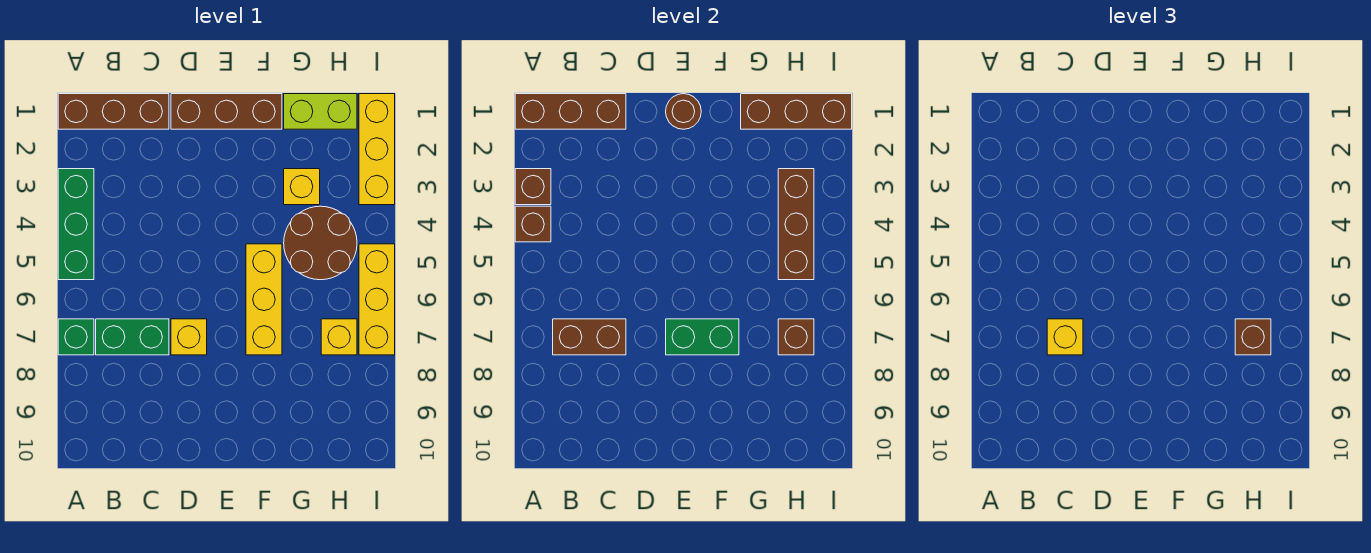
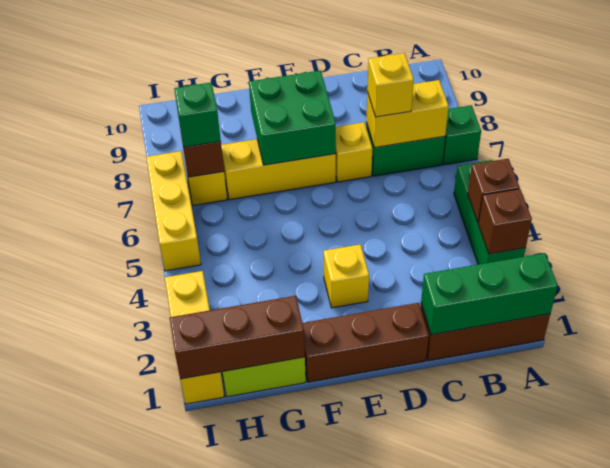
brown 1x3 brick [515,94,626,129] -> green 1x3 brick [421,253,558,335]
brown 1x2 brick [553,319,626,355] -> yellow 1x2 brick [366,80,449,148]
brown 1x1 round brick [666,94,701,129] -> none
green 1x2 brick [666,319,739,355] -> green 2x2 brick [249,70,336,165]
yellow 1x3 brick [246,244,282,355] -> yellow 1x3 brick turned to [221,139,336,200]
yellow 1x1 brick [284,169,320,205] -> yellow 1x1 brick moved to [324,244,369,308]
brown 2x2 round brick [284,206,357,280] -> none
brown 1x3 brick [778,169,814,280] -> none
brown 1x1 brick [1235,319,1271,355] -> green 1x1 brick [174,83,221,147]

